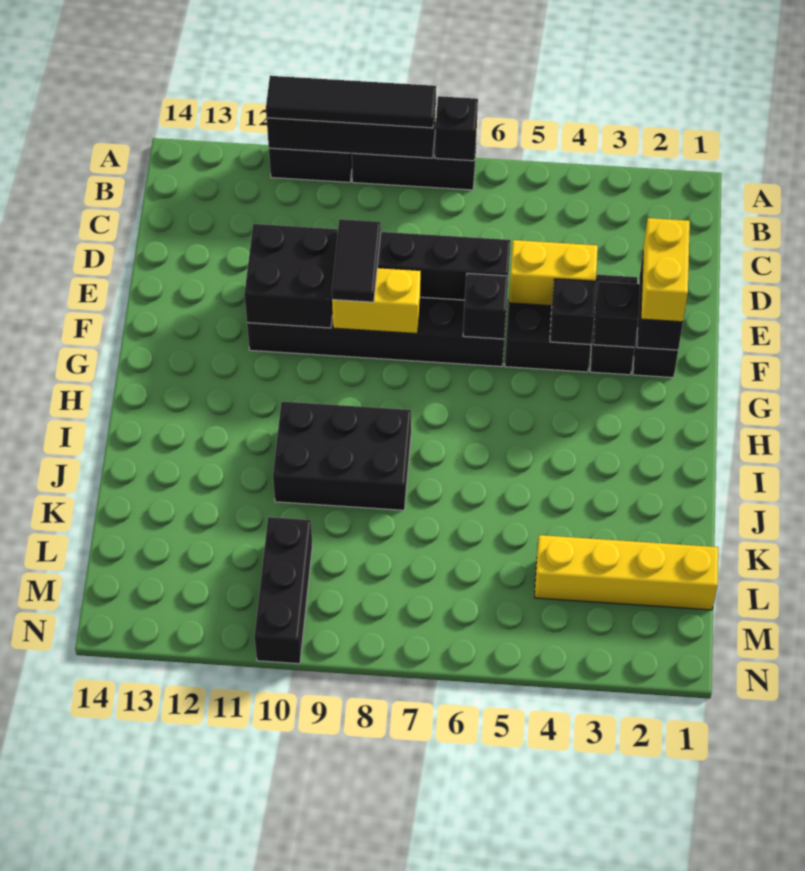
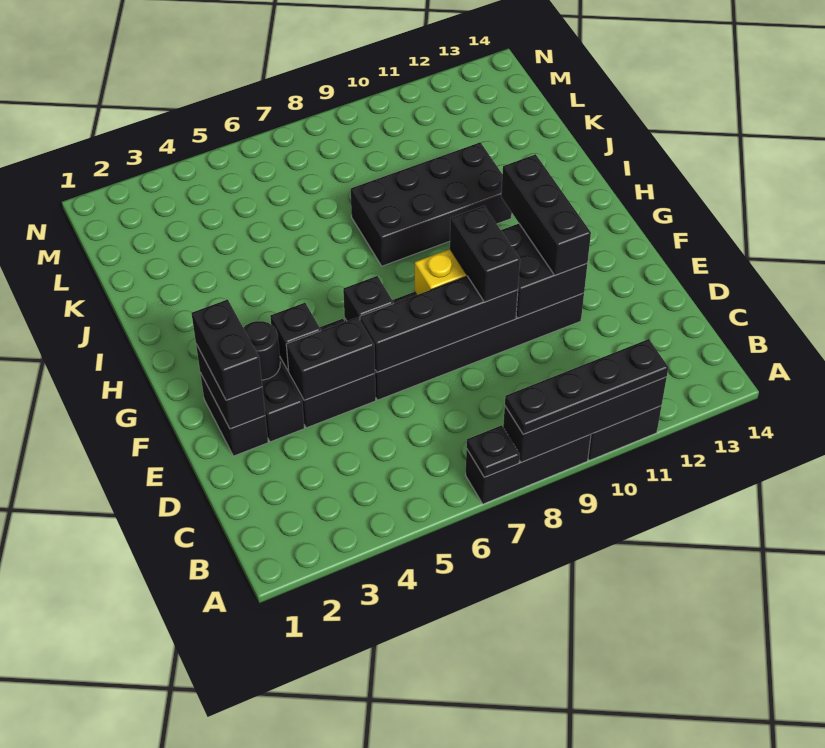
black 1x1 brick [435,96,478,161] -> black 1x1 plate [467,425,520,477]
black 1x4 tile [266,76,436,128] -> black 1x4 plate [505,339,668,434]
yellow 1x2 brick [641,218,690,322] -> black 1x2 brick [192,299,262,400]
yellow 1x2 brick [509,240,598,306] -> black 1x2 brick [286,317,375,400]
black 1x2 tile [332,219,381,302] -> black 1x2 brick [450,206,520,302]
black 1x1 brick [593,282,640,347] -> black 1x1 round brick [244,321,280,380]
black 2x3 brick [273,402,411,510] -> black 2x4 brick [351,142,512,266]
yellow 1x4 brick [534,535,718,610] -> none
black 1x3 brick [254,517,312,664] -> black 1x3 brick moved to [501,154,591,275]

